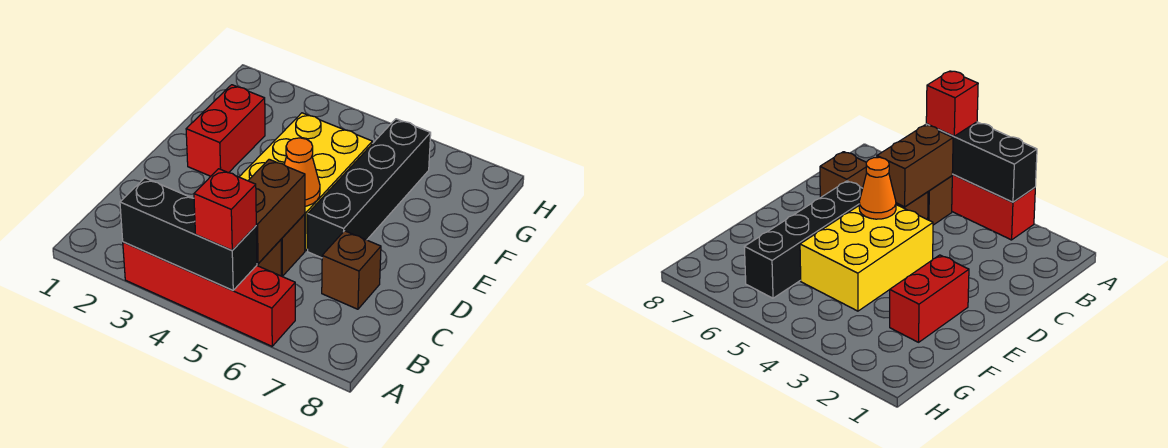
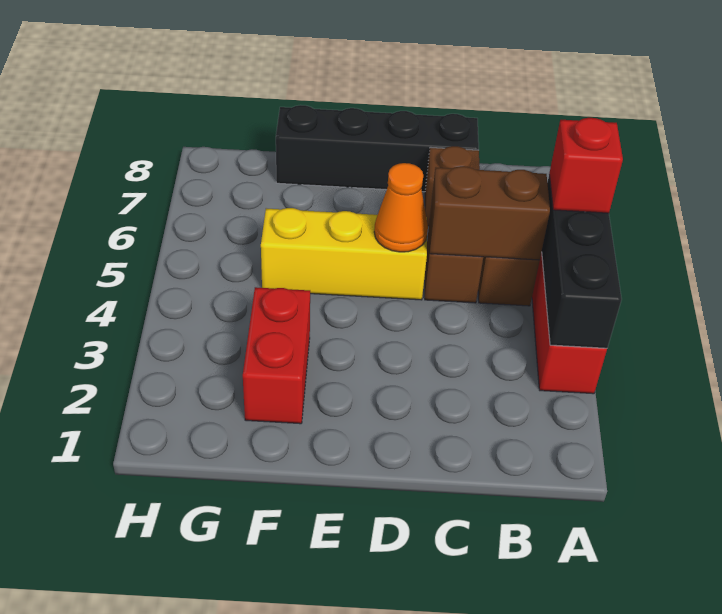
yellow 2x3 brick [240,113,372,251] -> yellow 1x3 brick [261,208,427,300]
black 1x4 brick [308,119,431,258] -> black 1x4 brick moved to [276,105,479,192]
red 1x2 brick [186,85,265,176] -> red 1x2 brick turned to [243,287,310,424]

